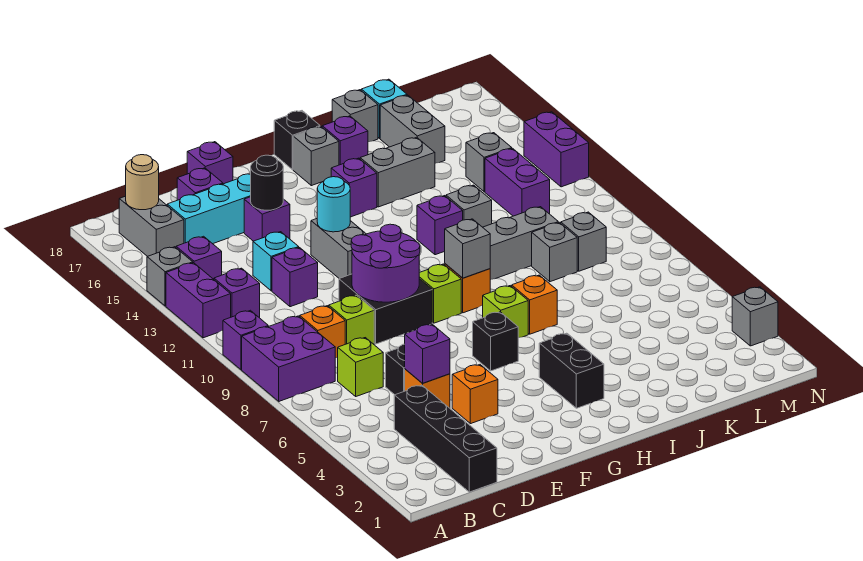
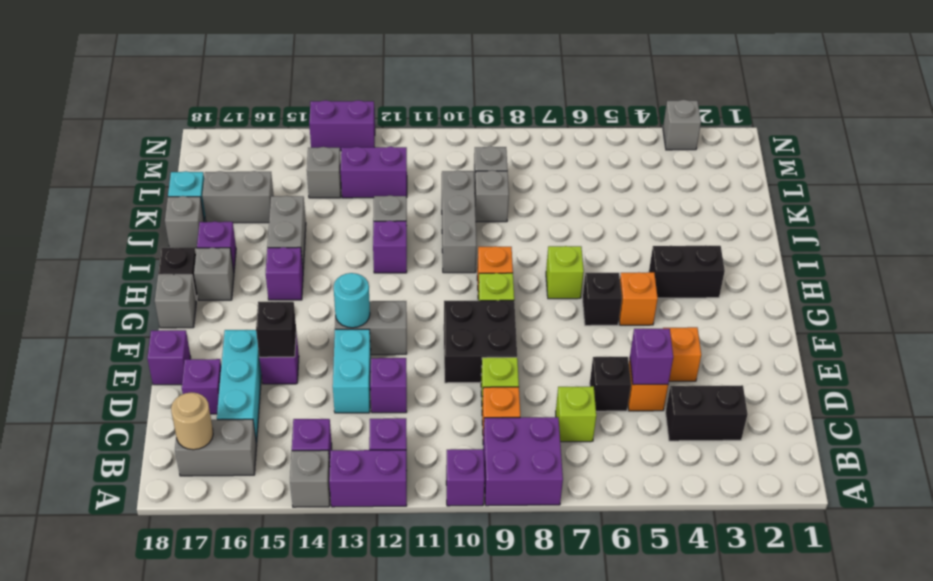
black 1x4 brick [394,385,497,492] -> black 1x2 brick [666,385,748,441]
cyan 1x1 brick [253,232,299,291] -> cyan 1x2 brick [333,329,371,413]
purple 2x2 round brick [351,224,420,302] -> none
black 1x1 round brick [251,155,283,210] -> black 1x1 brick [256,302,296,357]
grey 1x1 brick [445,219,490,278] -> grey 1x1 brick moved to [155,275,196,328]
orange 1x1 brick [512,275,557,334] -> orange 1x1 brick moved to [619,272,658,325]

